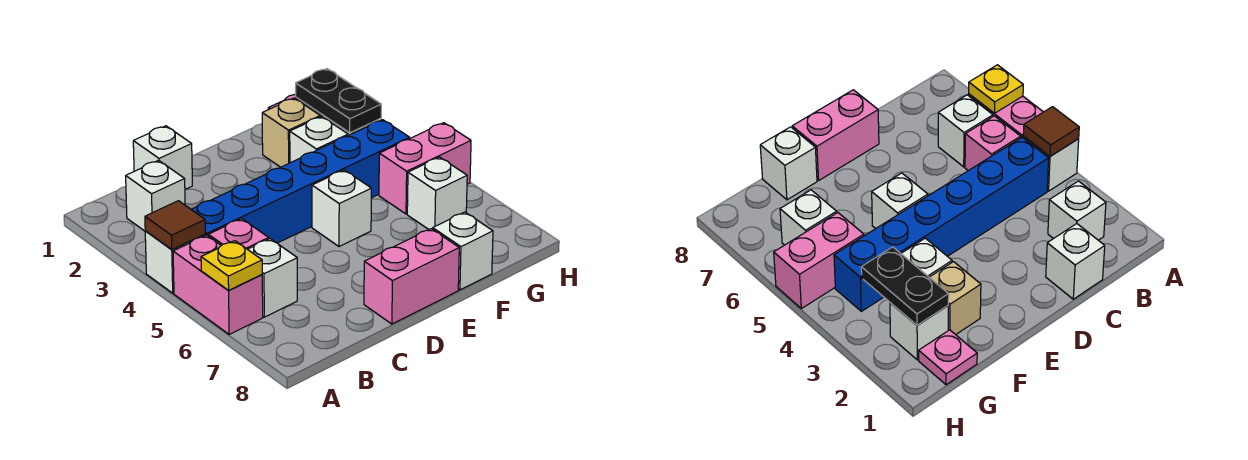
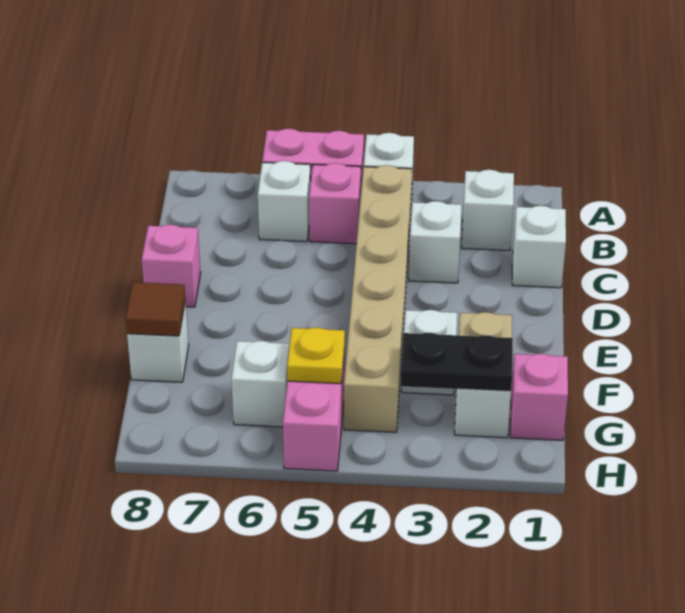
brown 1x1 tile [145,201,205,249] -> brown 1x1 tile moved to [126,282,185,336]
yellow 1x1 plate [201,241,262,290] -> yellow 1x1 plate moved to [287,327,345,384]
blue 1x6 brick [191,120,410,243] -> tan 1x6 brick [344,165,412,432]
pink 1x2 brick [364,229,459,324] -> pink 1x1 brick [142,225,201,307]
white 1x1 brick [312,170,371,246] -> white 1x1 brick moved to [409,201,462,283]
pink 1x1 plate [919,330,977,385] -> pink 1x1 brick [510,354,568,440]

